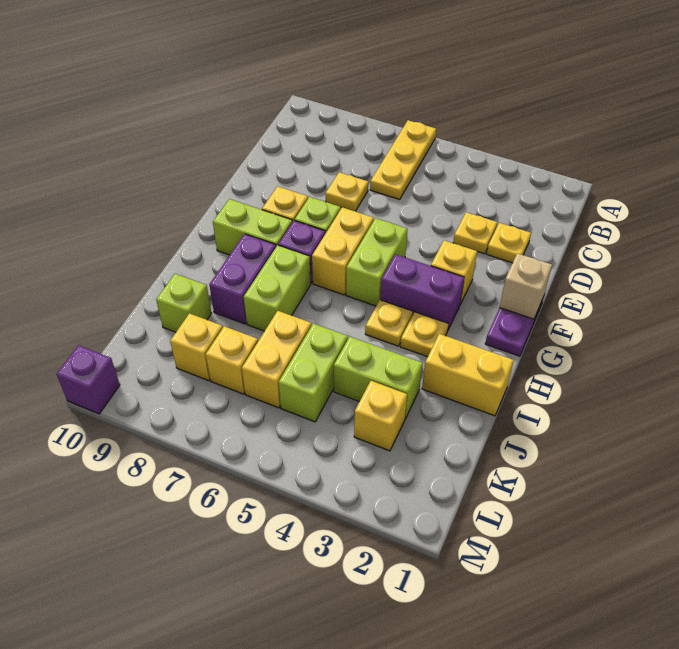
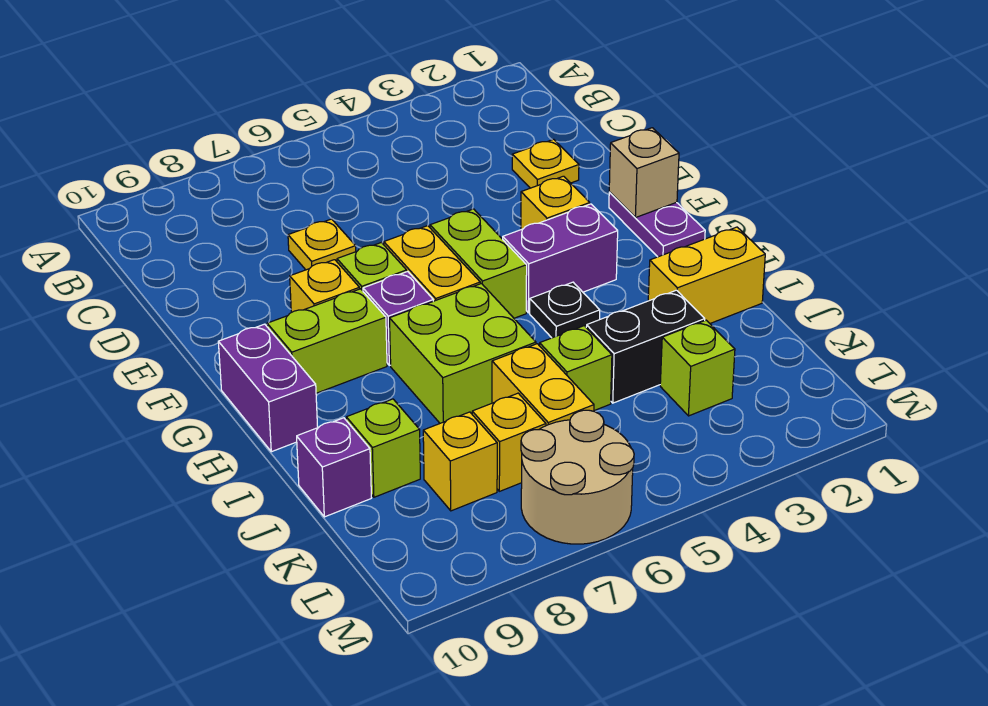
yellow 1x3 plate [370,120,436,199] -> none
yellow 1x1 plate [453,212,497,254] -> none
yellow 1x1 plate [400,312,448,357] -> none
yellow 1x1 plate [365,300,413,346] -> black 1x1 plate [530,282,600,338]
lime 1x2 brick [244,245,311,331] -> lime 2x2 brick [390,284,536,423]
purple 1x2 brick [209,234,276,324] -> purple 1x2 brick moved to [218,324,318,452]
lime 1x2 brick [334,337,423,419] -> black 1x2 brick [586,290,705,403]
lime 1x2 brick [279,323,348,422] -> lime 1x1 brick [540,326,612,411]
yellow 1x1 brick [354,381,407,451] -> lime 1x1 brick [660,320,735,416]
none -> tan 2x2 round brick [521,410,634,544]
purple 1x1 brick [57,345,120,414] -> purple 1x1 brick moved to [297,418,371,517]

